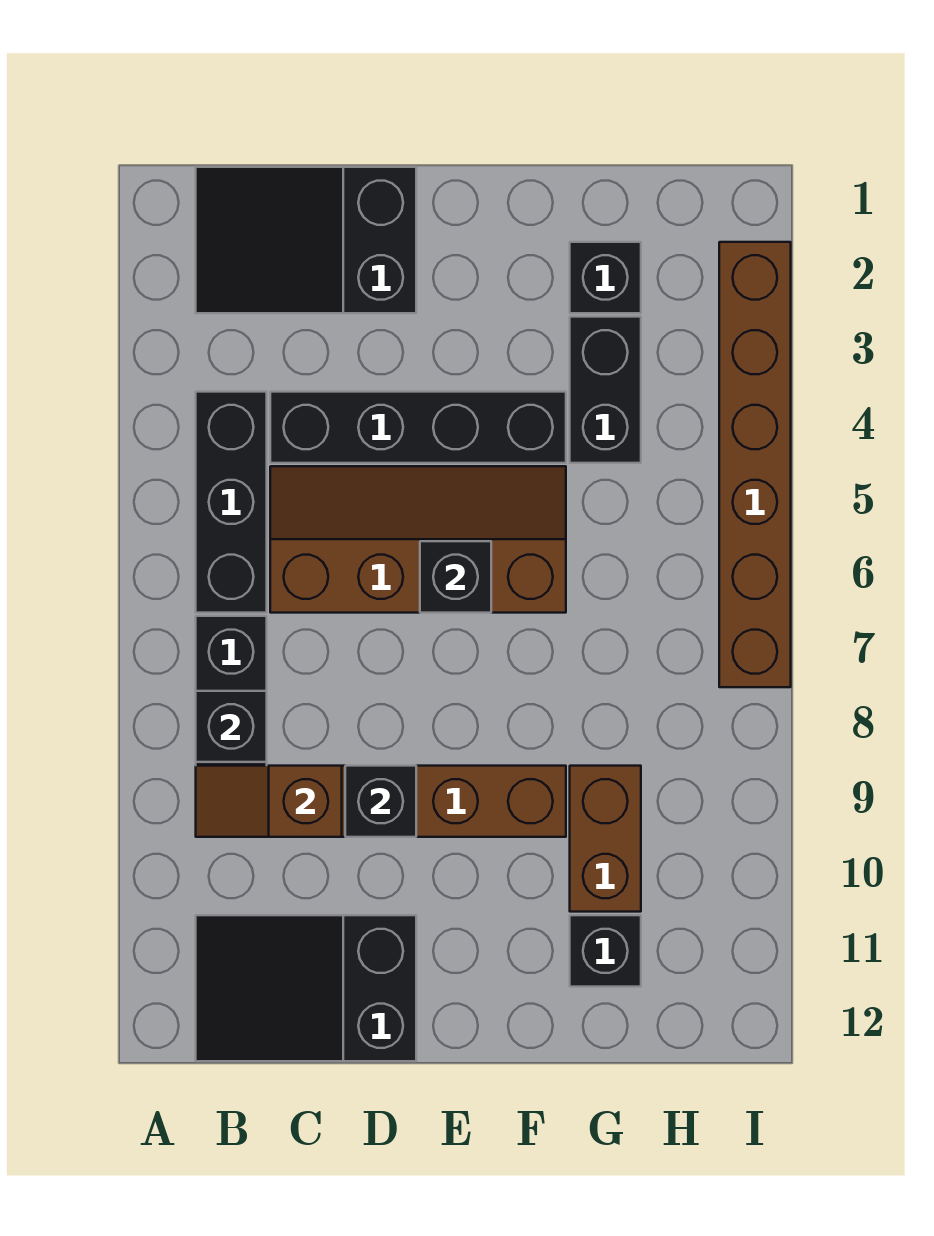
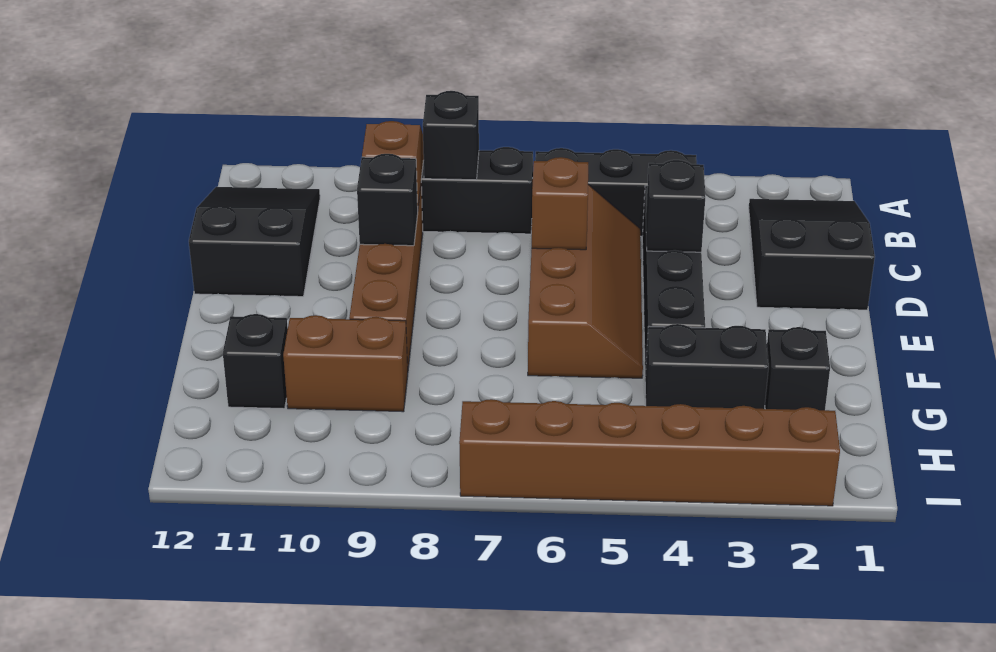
none -> brown 1x1 brick [531,157,588,250]
black 1x1 brick [420,541,491,613] -> black 1x1 brick moved to [646,160,705,252]

